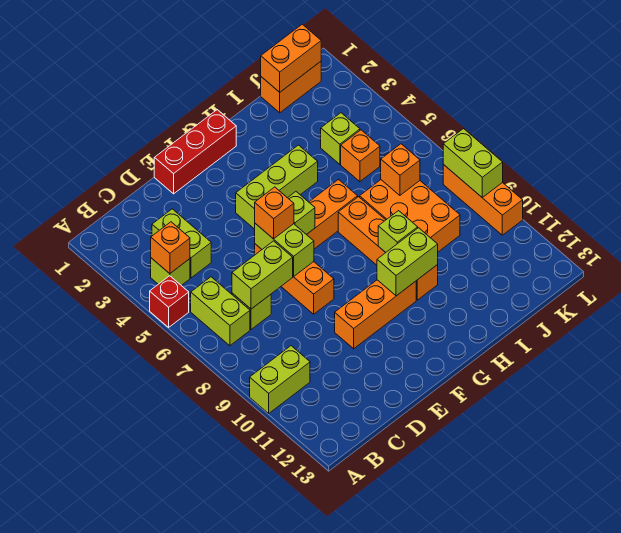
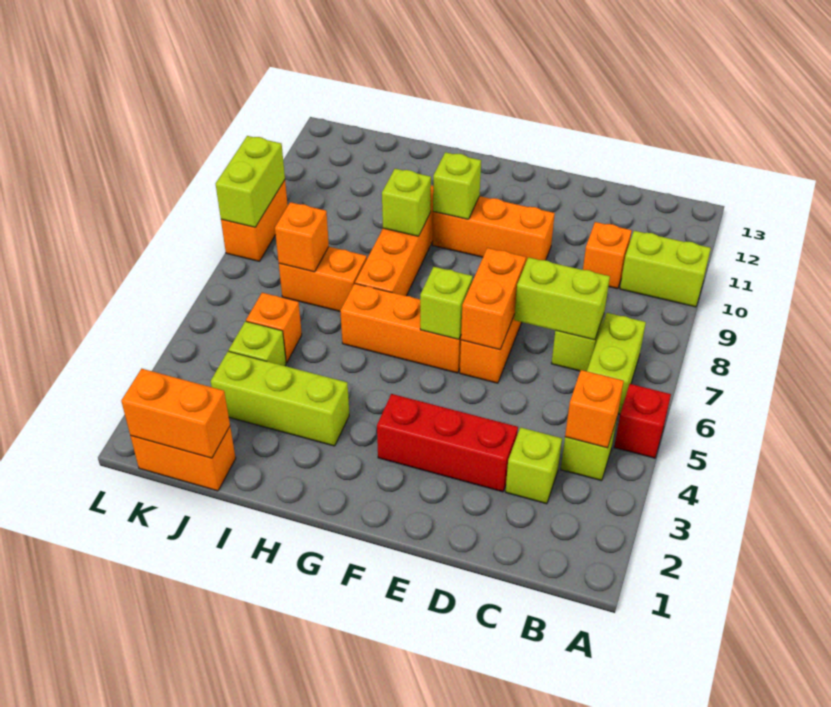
lime 1x2 brick [152,209,211,278] -> lime 1x1 brick [505,427,562,504]
red 1x3 brick [154,110,236,194] -> red 1x3 brick moved to [377,394,518,492]
lime 1x2 brick [255,224,314,277] -> orange 1x2 brick [461,248,526,350]
orange 1x1 brick [255,187,294,239] -> orange 1x1 brick moved to [583,222,632,289]
lime 1x3 brick [236,145,318,229] -> lime 1x3 brick moved to [211,351,349,446]
lime 1x2 brick [377,228,438,296] -> lime 1x1 brick [433,152,481,219]
orange 2x3 brick [360,180,460,252] -> orange 1x2 brick [279,247,367,311]
orange 1x3 brick [443,165,523,235] -> orange 1x2 brick [221,180,288,262]

